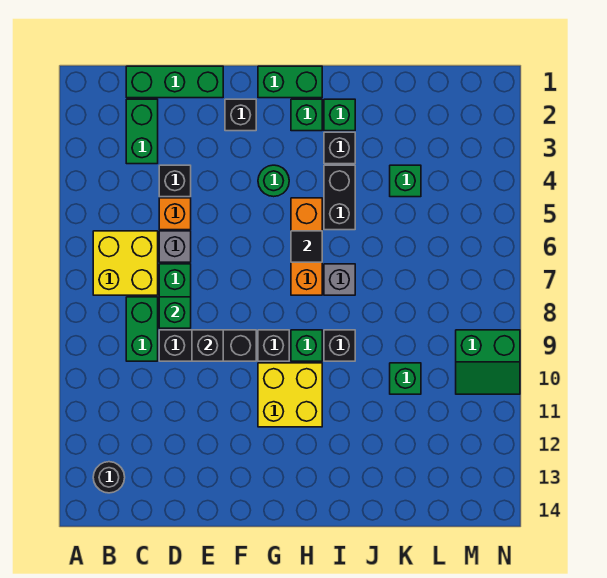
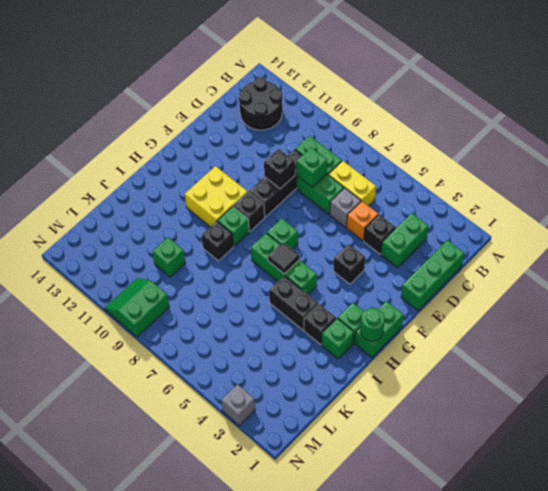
yellow 2x2 brick [93,231,158,295] -> yellow 1x2 brick [328,161,376,206]
black 1x1 round brick [93,462,125,493] -> black 2x2 round brick [239,77,283,130]
green 1x2 brick [126,99,158,164] -> green 1x2 brick turned to [381,213,428,268]
black 1x1 brick [225,99,256,131] -> black 1x1 brick moved to [334,244,365,284]
green 1x1 round brick [258,165,289,197] -> green 1x1 round brick moved to [361,308,385,341]
orange 1x3 brick [291,198,322,295] -> green 1x3 brick [251,233,317,294]
grey 1x1 brick [324,264,355,295] -> grey 1x1 brick moved to [221,384,255,425]
green 1x1 brick [390,165,421,197] -> green 1x1 brick moved to [267,218,298,250]

